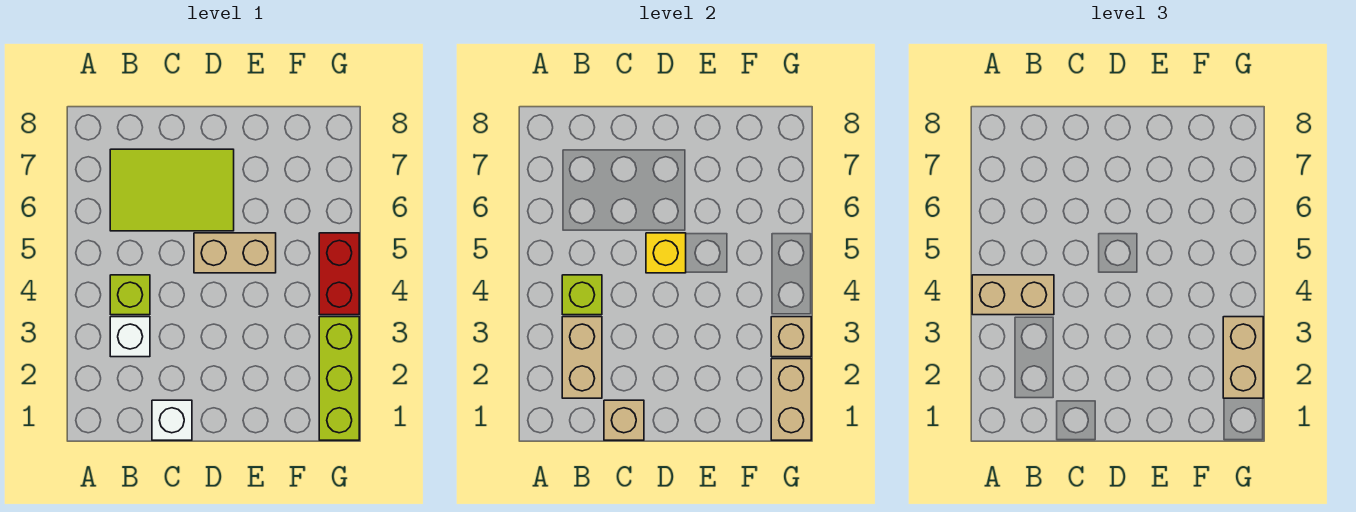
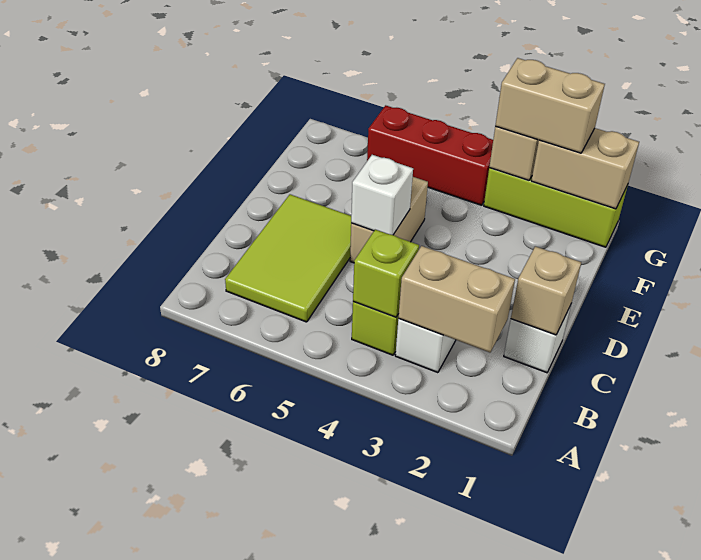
tan 1x2 brick [972,275,1054,315] -> none
yellow 1x1 brick [646,233,686,273] -> white 1x1 brick [351,155,413,235]
red 1x2 brick [319,233,359,315] -> red 1x3 brick [367,105,493,205]

